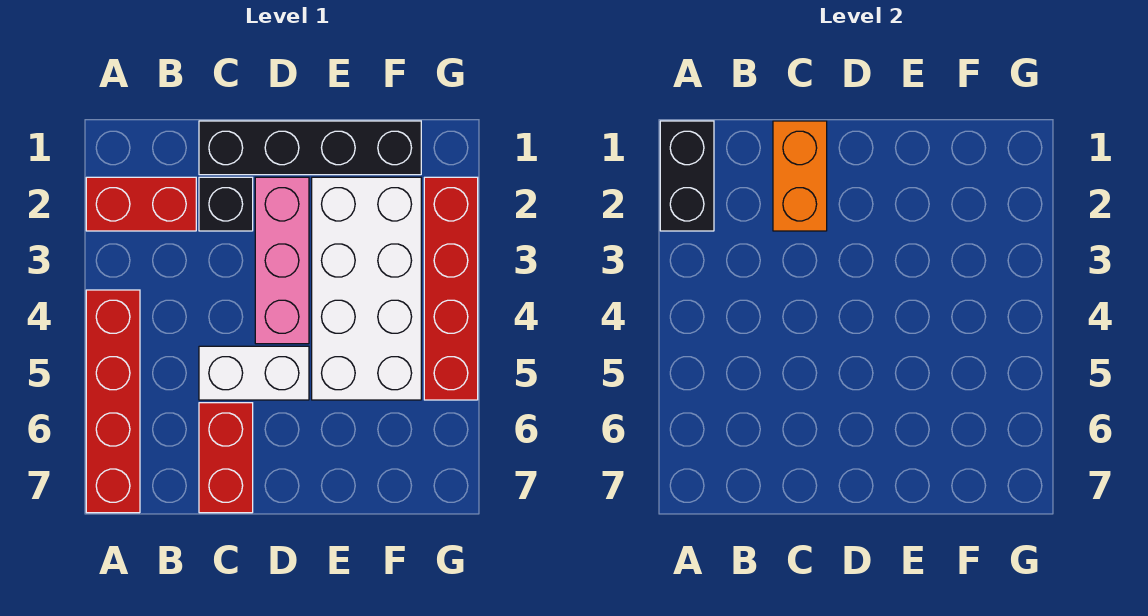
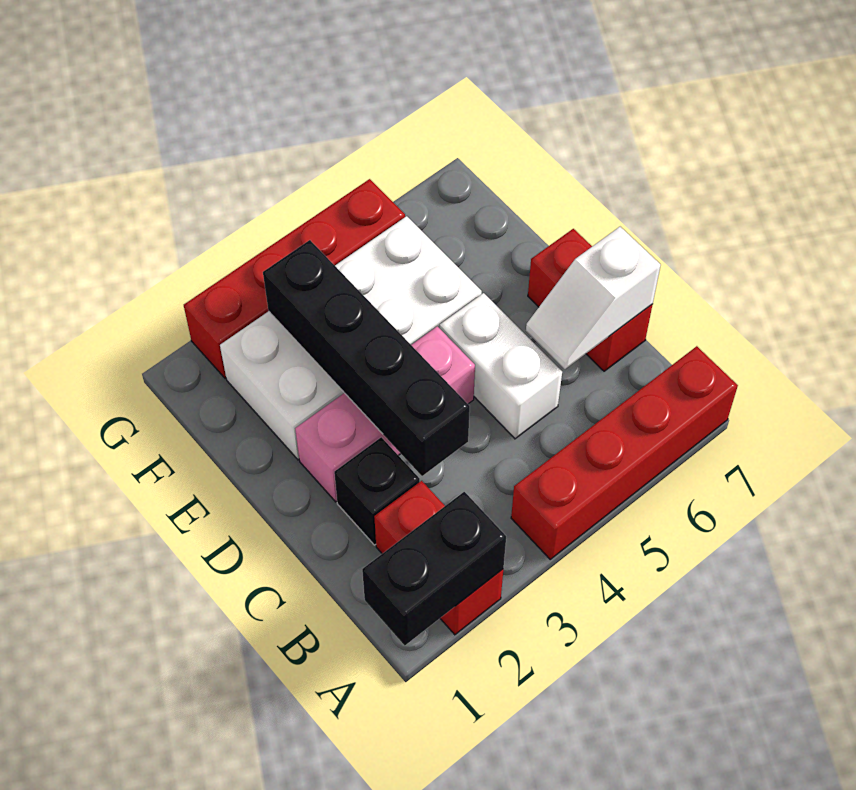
black 1x4 brick [199,121,421,175] -> black 1x4 brick moved to [263,240,470,476]
orange 1x2 brick [773,121,827,231] -> none
red 1x2 brick [199,403,253,513] -> red 1x2 brick turned to [528,229,653,371]
none -> white 1x2 slope [526,227,661,369]

